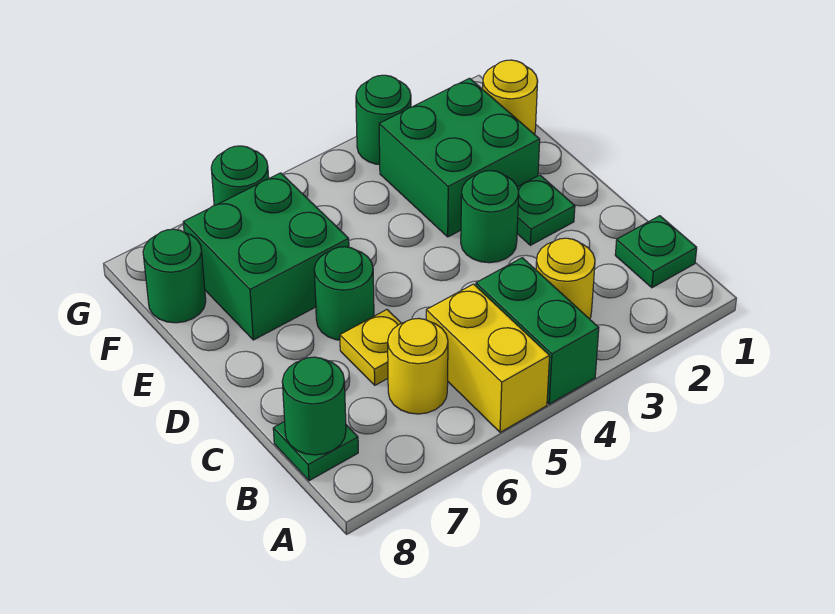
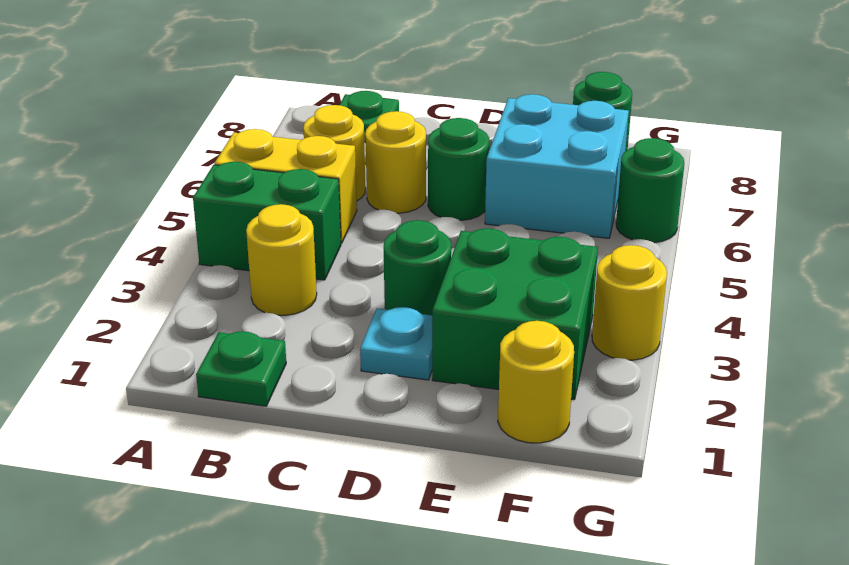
green 1x1 round brick [282,357,346,455] -> none
yellow 1x1 plate [340,310,401,385] -> yellow 1x1 round brick [365,111,426,213]
green 1x1 plate [517,175,575,245] -> cyan 1x1 plate [360,307,432,380]
green 2x2 brick [183,173,349,340] -> cyan 2x2 brick [485,94,629,238]
green 1x1 round brick [356,75,411,165] -> yellow 1x1 round brick [592,245,667,360]

